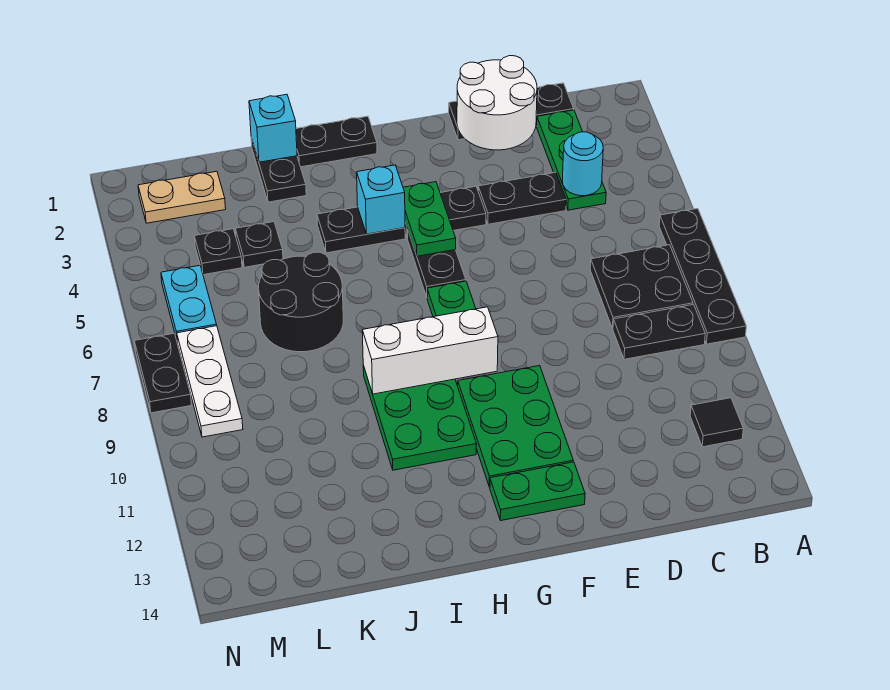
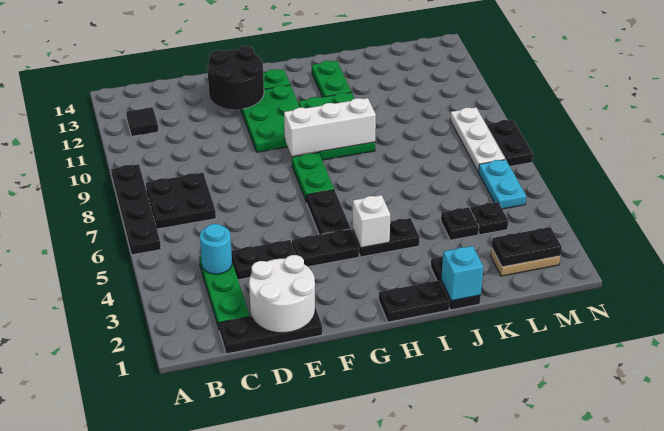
black 1x2 plate [613,304,705,359] -> black 1x2 plate moved to [492,227,562,267]
green 1x2 plate [403,182,456,256] -> green 1x2 plate moved to [312,61,351,97]
cyan 1x1 brick [357,165,405,234] -> white 1x1 brick [352,195,390,248]
black 2x2 round brick [258,252,343,352] -> black 2x2 round brick moved to [207,46,264,110]

